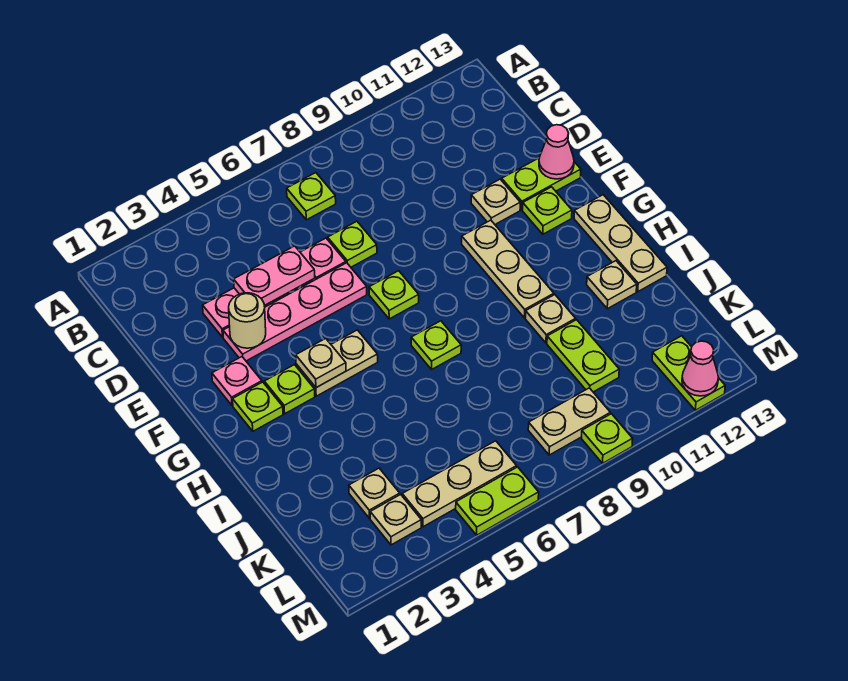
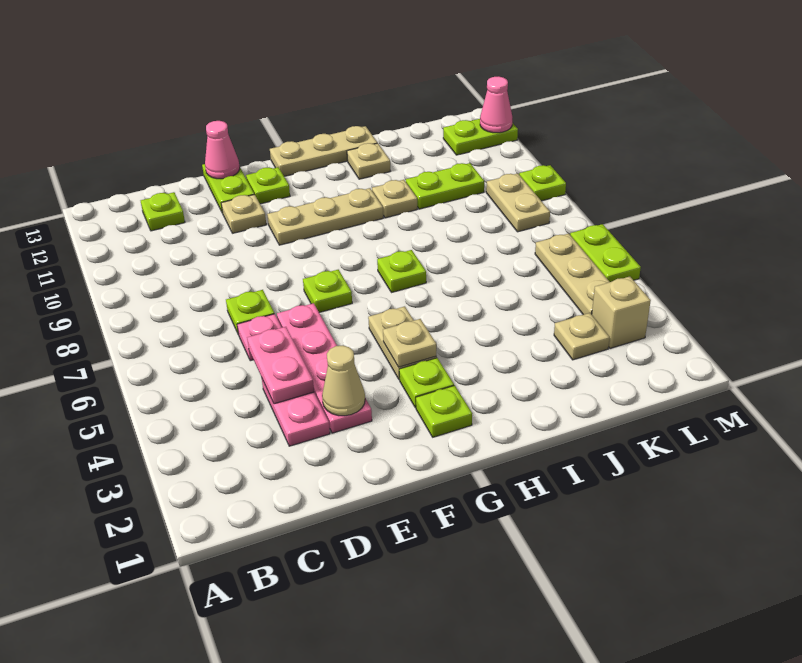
lime 1x1 plate [287,173,336,220] -> lime 1x1 plate moved to [141,192,185,231]
tan 1x1 round brick [229,293,266,348] -> tan 1x1 cone [322,345,365,416]
pink 1x1 plate [212,357,262,406] -> none
tan 1x1 plate [370,494,421,545] -> tan 1x1 brick [592,277,651,348]

